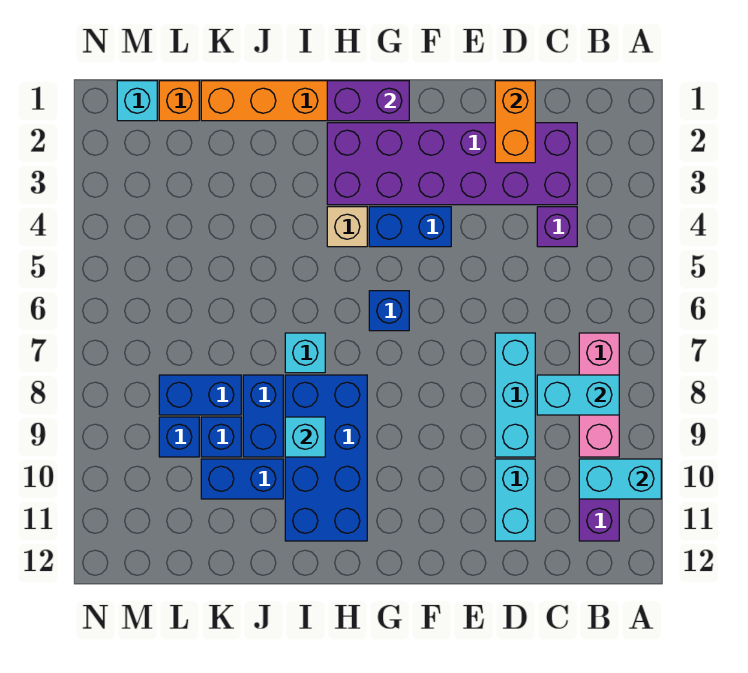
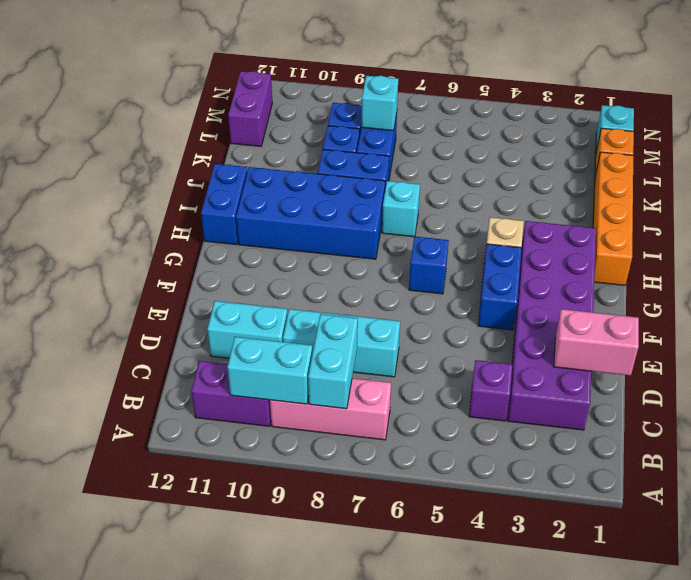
cyan 1x2 brick [579,459,661,499] -> cyan 1x2 brick turned to [227,337,312,404]
orange 1x2 brick [495,81,535,163] -> pink 1x2 brick [554,309,639,376]
purple 1x2 brick [327,81,409,121] -> purple 1x2 brick moved to [228,71,272,146]
cyan 1x1 brick [285,417,325,457] -> cyan 1x1 brick moved to [361,76,398,131]
blue 1x2 brick [201,459,283,499] -> blue 1x2 brick moved to [201,164,247,245]

